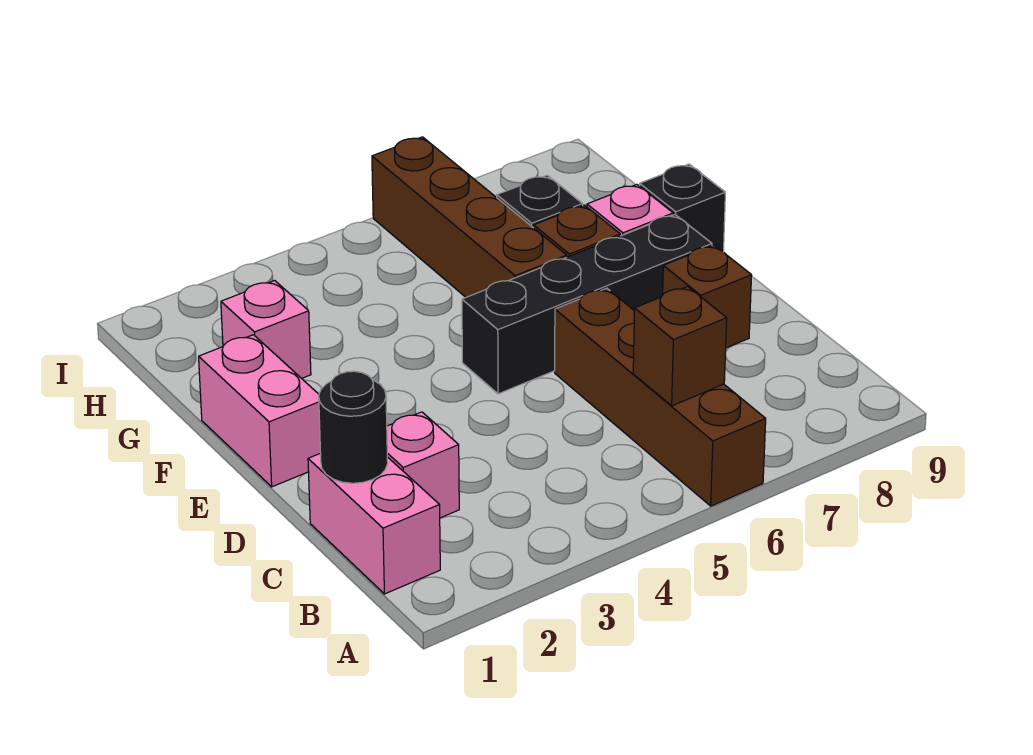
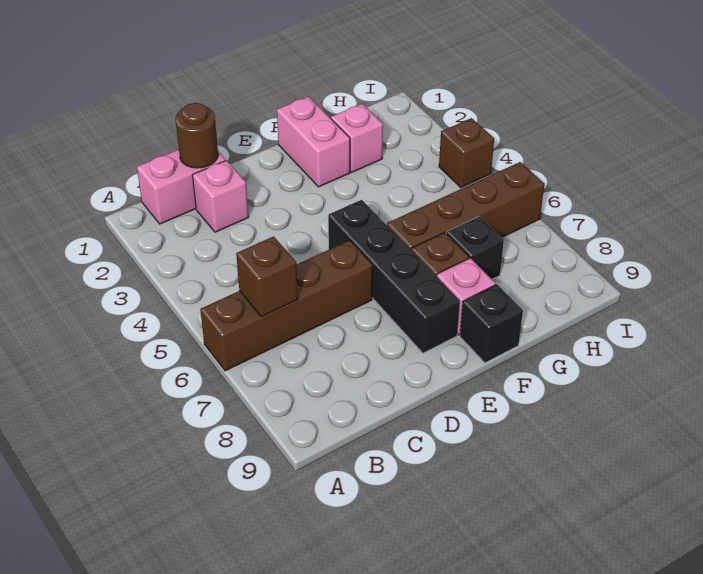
black 1x1 round brick [319,371,388,483] -> brown 1x1 round brick [175,103,218,168]
brown 1x1 brick [663,245,752,348] -> brown 1x1 brick moved to [439,118,494,188]
pink 1x2 brick [199,335,321,487] -> pink 1x2 brick turned to [277,97,350,187]

